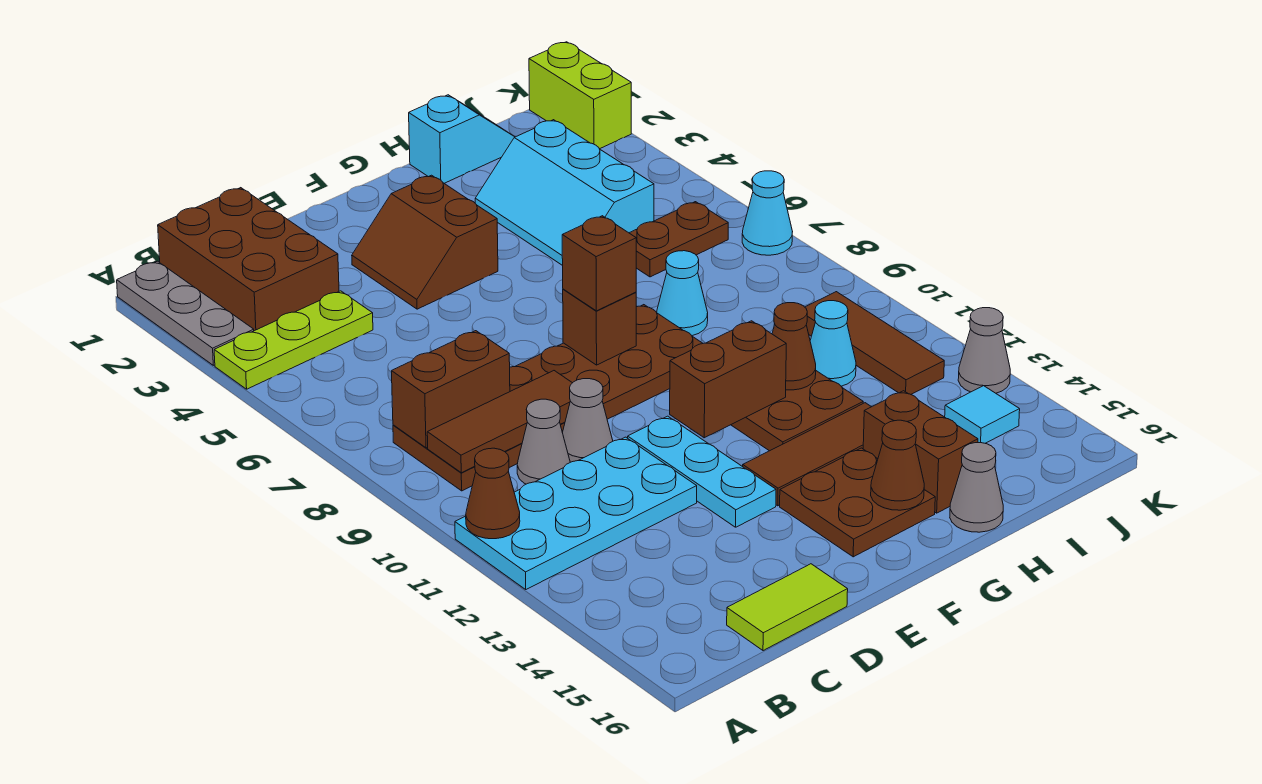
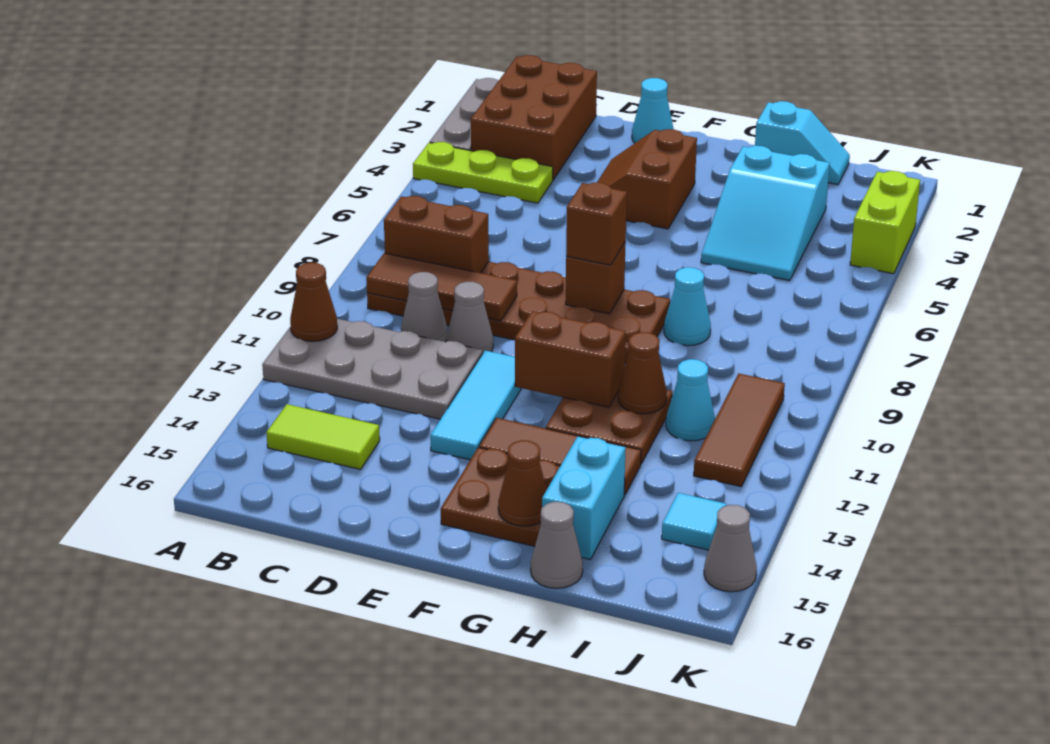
cyan 2x4 plate [455,437,697,589] -> grey 2x4 plate [262,319,483,419]
lime 1x2 tile [727,564,848,651] -> lime 1x2 tile moved to [266,404,380,469]
cyan 1x3 plate [628,416,776,527] -> cyan 1x3 tile [430,351,521,460]
cyan 2x3 slope [475,120,654,265] -> cyan 2x3 slope turned to [701,146,830,280]
brown 1x2 brick [863,391,978,513] -> cyan 1x2 brick [542,436,626,560]
brown 1x2 plate [630,202,728,277] -> none
lime 1x2 brick [529,42,631,149] -> lime 1x2 brick moved to [850,171,920,274]
cyan 1x1 cone [742,171,793,255] -> cyan 1x1 cone moved to [632,78,673,143]
grey 1x1 cone [958,308,1010,393] -> grey 1x1 cone moved to [704,505,757,592]

